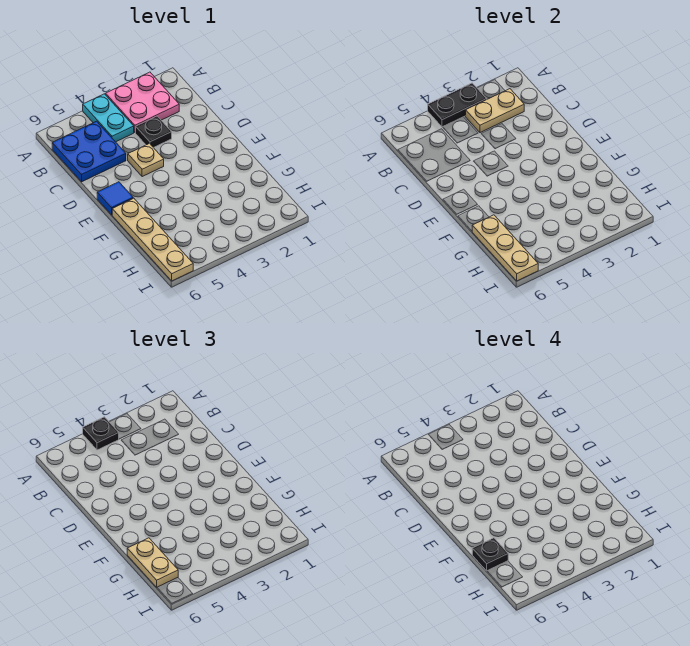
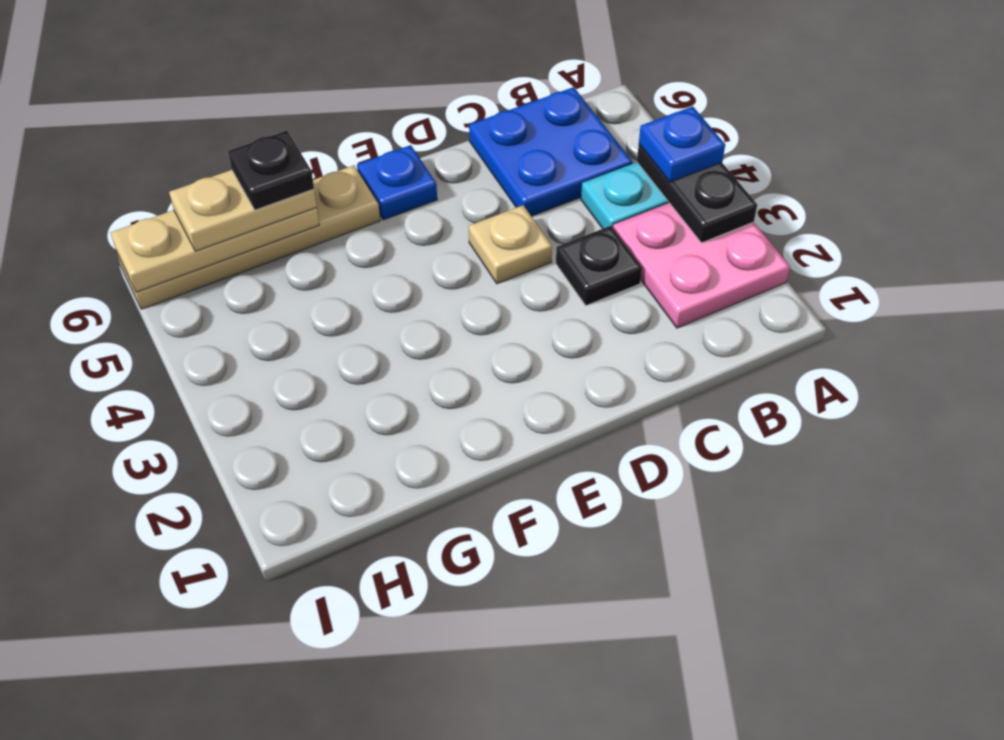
black 1x1 plate [83,417,119,450] -> blue 1x1 plate [639,106,725,182]
tan 1x2 plate [466,89,524,133] -> none
blue 1x1 tile [97,182,133,215] -> blue 1x1 plate [357,145,437,220]

